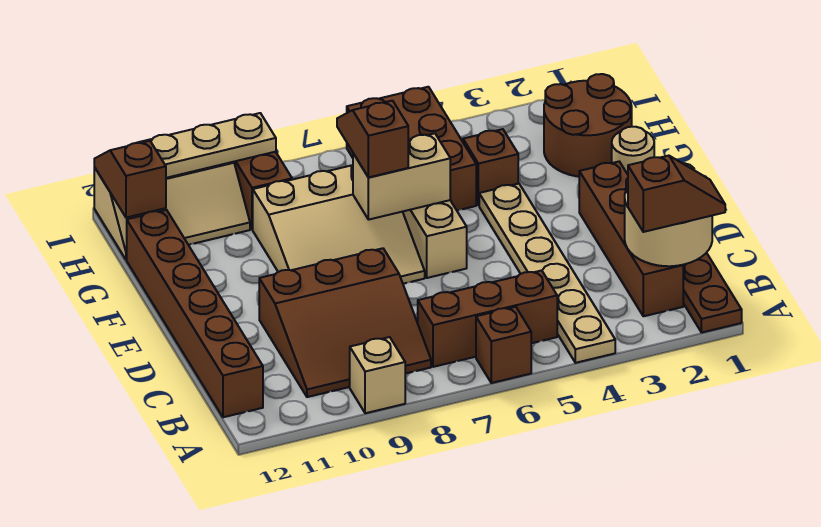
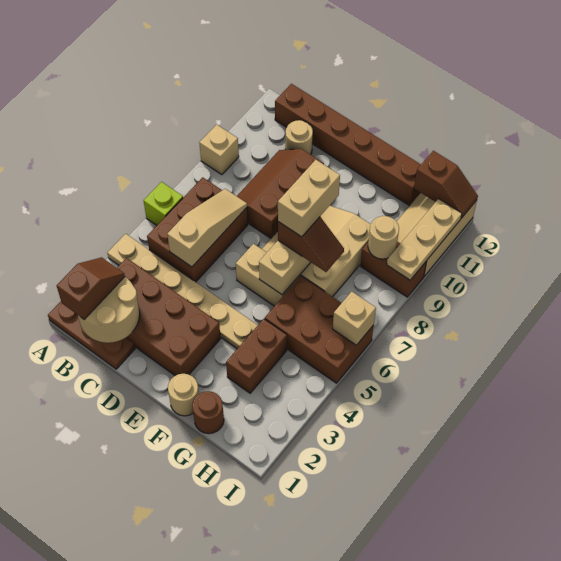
brown 1x1 brick [476,307,531,383] -> lime 1x1 brick [144,182,183,225]
brown 1x2 slope [628,156,725,232] -> brown 1x2 slope turned to [57,257,125,320]
brown 1x4 brick [579,162,683,316] -> brown 2x4 brick [117,258,221,376]
brown 1x3 brick [418,270,557,367] -> brown 2x3 brick [147,177,248,282]
brown 3x3 slope [259,248,431,397] -> brown 2x3 slope [237,149,324,238]
none -> tan 1x3 slope [167,189,247,267]
none -> tan 1x1 round brick [285,120,313,155]
none -> tan 1x2 brick [278,160,340,237]
brown 2x2 round brick [544,74,632,177] -> brown 1x1 round brick [192,391,224,434]
brown 1x1 brick [463,129,518,205] -> brown 1x2 brick [226,319,287,393]
none -> tan 1x1 round brick [368,216,399,259]
none -> tan 1x1 brick [333,292,376,345]

